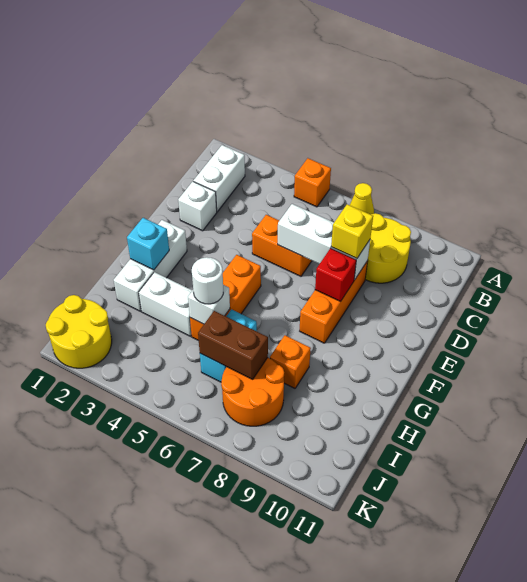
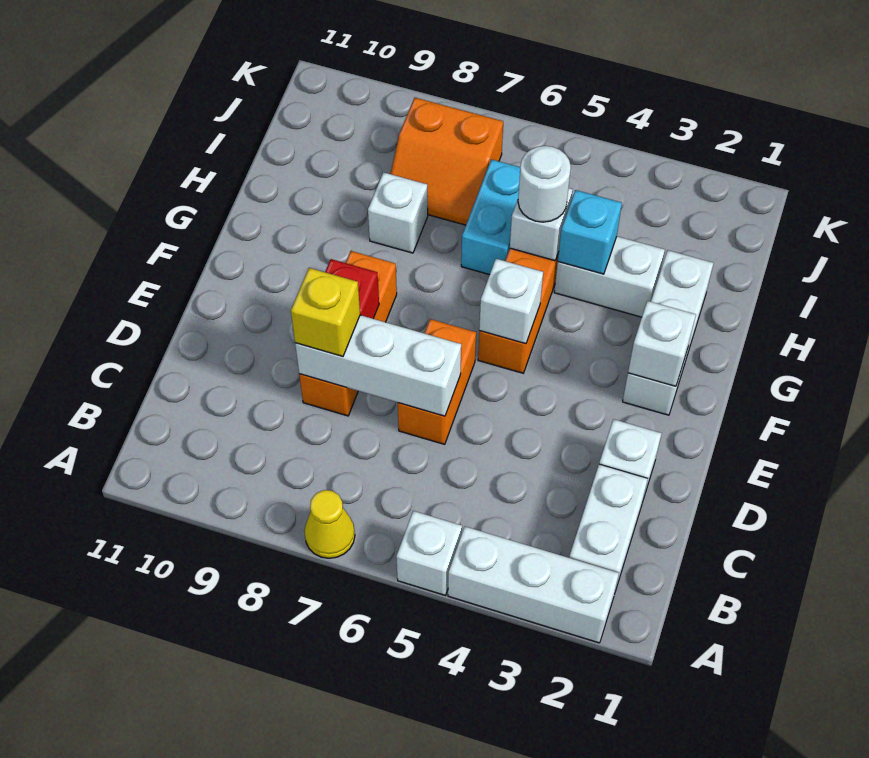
none -> white 1x3 brick [448,527,619,643]
orange 1x1 brick [294,158,331,207] -> white 1x1 brick [396,511,462,595]
yellow 2x2 round brick [365,213,411,283] -> none
orange 1x2 brick [252,215,312,276] -> orange 1x2 brick turned to [398,319,476,444]
none -> white 1x1 brick [628,301,696,386]
none -> white 1x1 brick [479,259,543,344]
cyan 1x1 brick [127,218,169,270] -> cyan 1x1 brick moved to [558,190,622,274]
orange 1x1 brick [270,335,311,388] -> white 1x1 brick [368,172,428,253]
brown 1x2 brick [198,311,268,379] -> none
orange 2x2 round brick [221,358,284,426] -> orange 2x2 slope [390,98,503,225]
yellow 2x2 round brick [46,295,112,368] -> none

